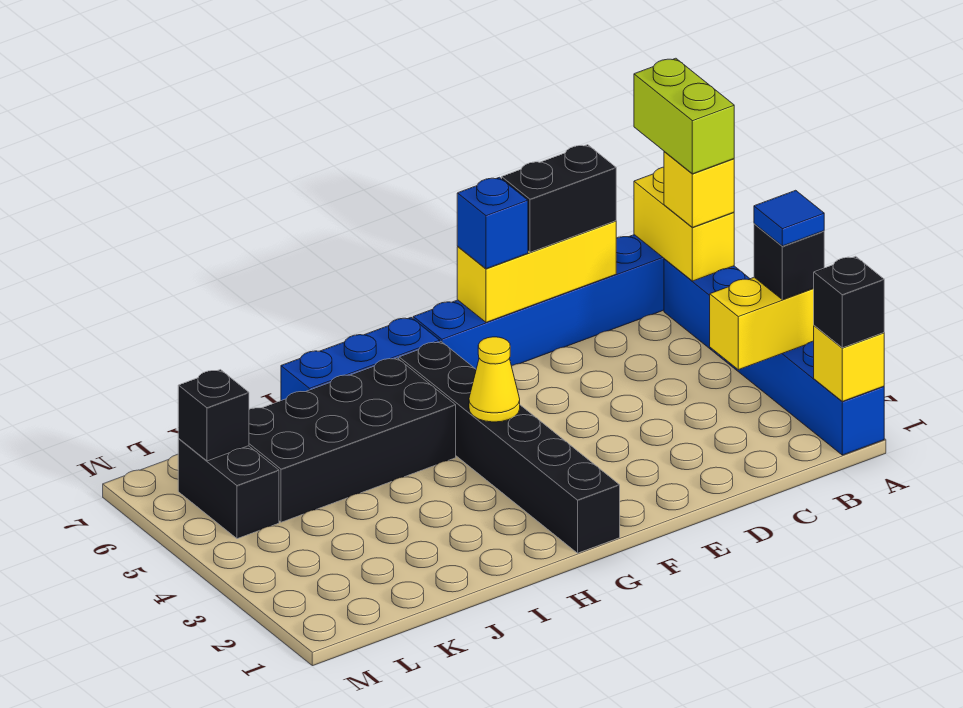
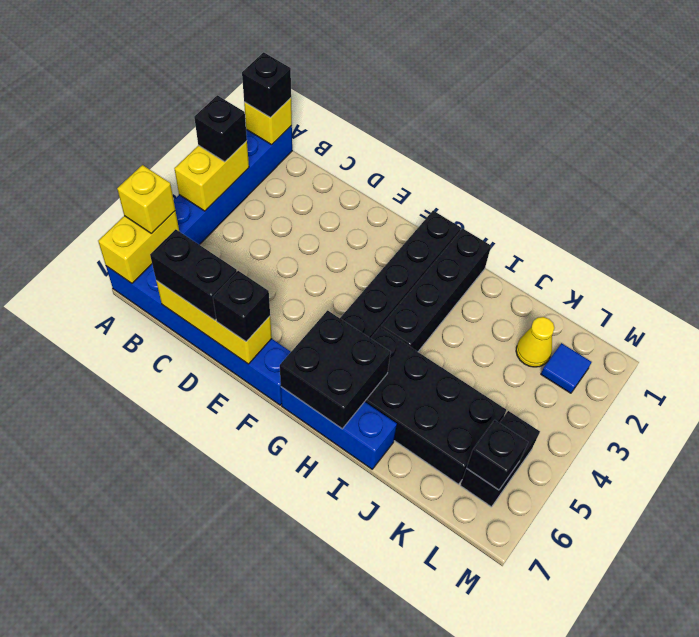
yellow 1x2 brick [710,277,814,370] -> yellow 1x2 brick turned to [174,141,249,211]
blue 1x1 tile [754,190,824,246] -> blue 1x1 tile moved to [541,343,591,393]
lime 1x2 brick [634,58,734,174] -> none
blue 1x1 brick [457,177,528,269] -> black 1x1 brick [213,271,270,342]
yellow 1x1 cone [469,337,520,422] -> yellow 1x1 cone moved to [516,317,554,367]
none -> black 2x2 brick [280,310,391,429]
none -> black 1x4 brick [381,228,491,352]

